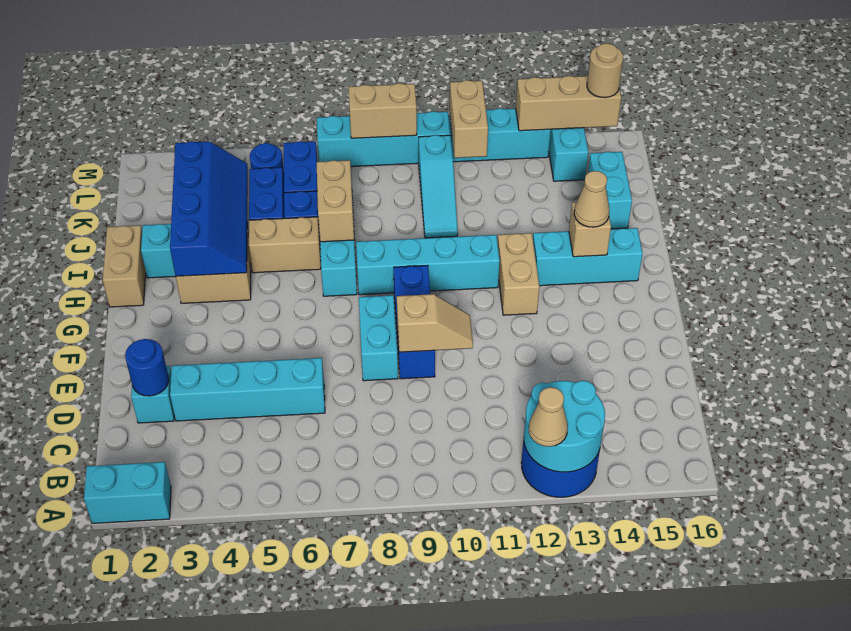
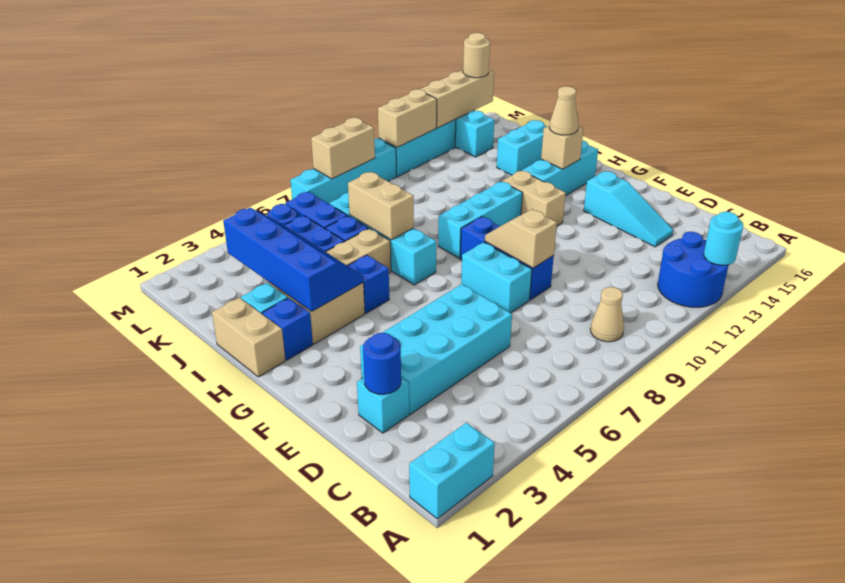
cyan 2x2 round brick [524,381,605,472] -> cyan 1x1 round brick [704,212,743,265]
tan 1x1 cone [529,387,568,447] -> tan 1x1 cone moved to [590,287,624,342]
cyan 1x4 brick [170,358,325,421] -> cyan 2x4 brick [360,284,512,414]
tan 1x2 slope [397,294,473,352] -> tan 1x2 slope turned to [485,209,557,268]
none -> blue 1x1 brick [262,298,313,360]
none -> blue 1x1 brick [348,255,389,313]
cyan 1x4 brick [356,235,500,295] -> cyan 1x3 brick [438,182,523,258]
cyan 1x3 slope [419,135,458,238] -> cyan 1x3 slope moved to [584,171,673,247]
cyan 1x2 brick [588,152,632,229] -> cyan 1x2 brick turned to [497,120,547,175]
tan 1x2 brick [450,80,488,158] -> tan 1x2 brick turned to [378,89,437,147]

